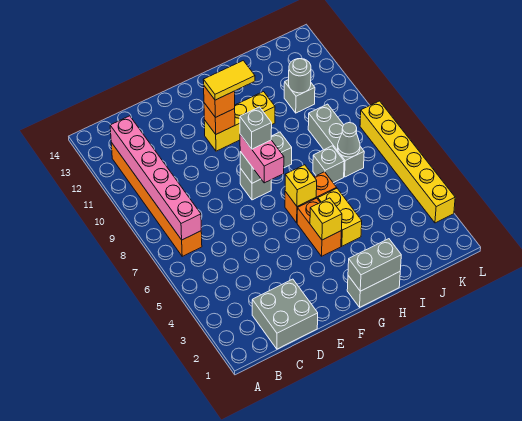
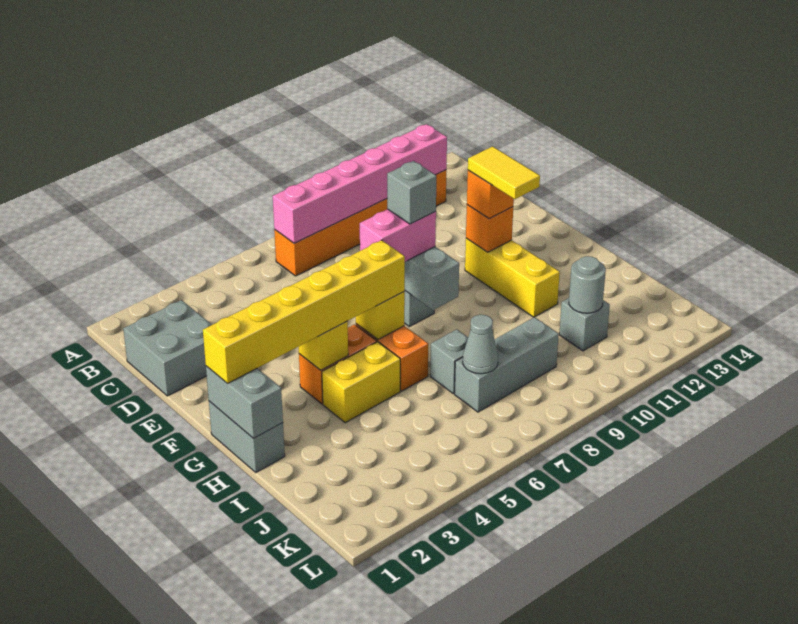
yellow 1x6 brick [360,101,455,223] -> yellow 1x6 brick moved to [203,240,405,384]

